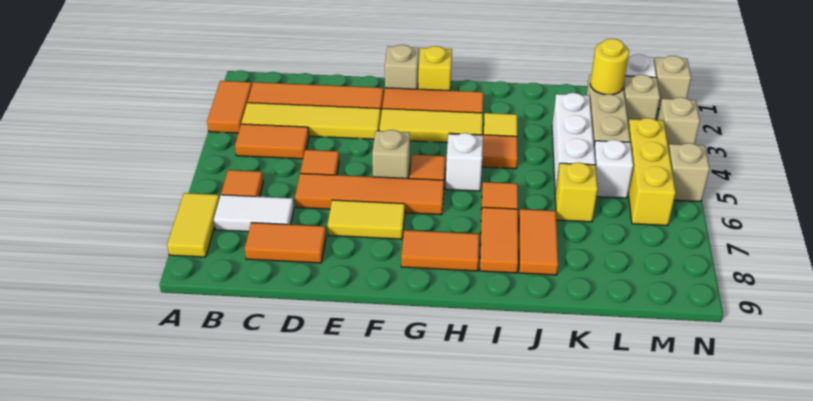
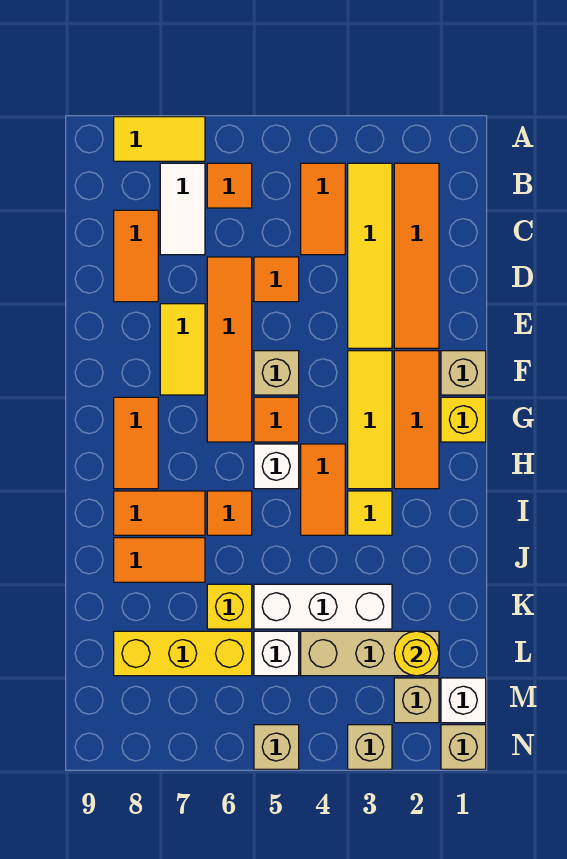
orange 1x2 tile [207,81,252,133] -> none
yellow 1x3 brick [628,118,676,226] -> yellow 1x3 brick moved to [114,631,252,676]

